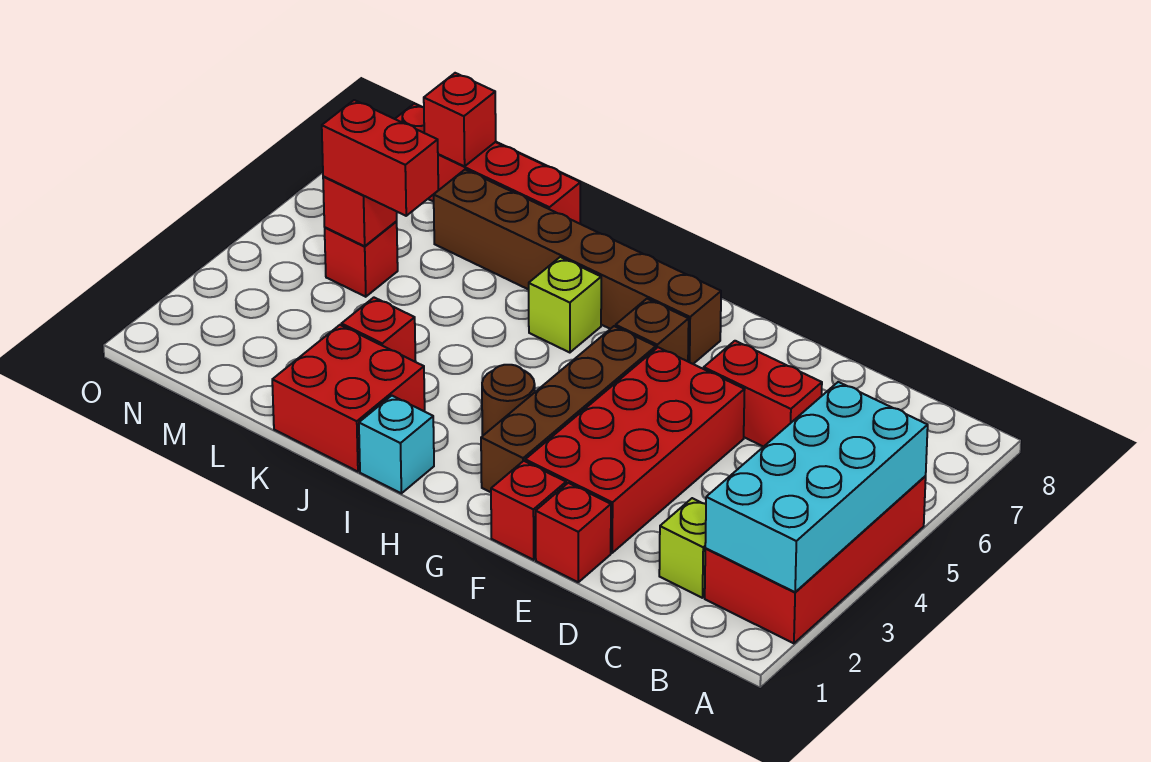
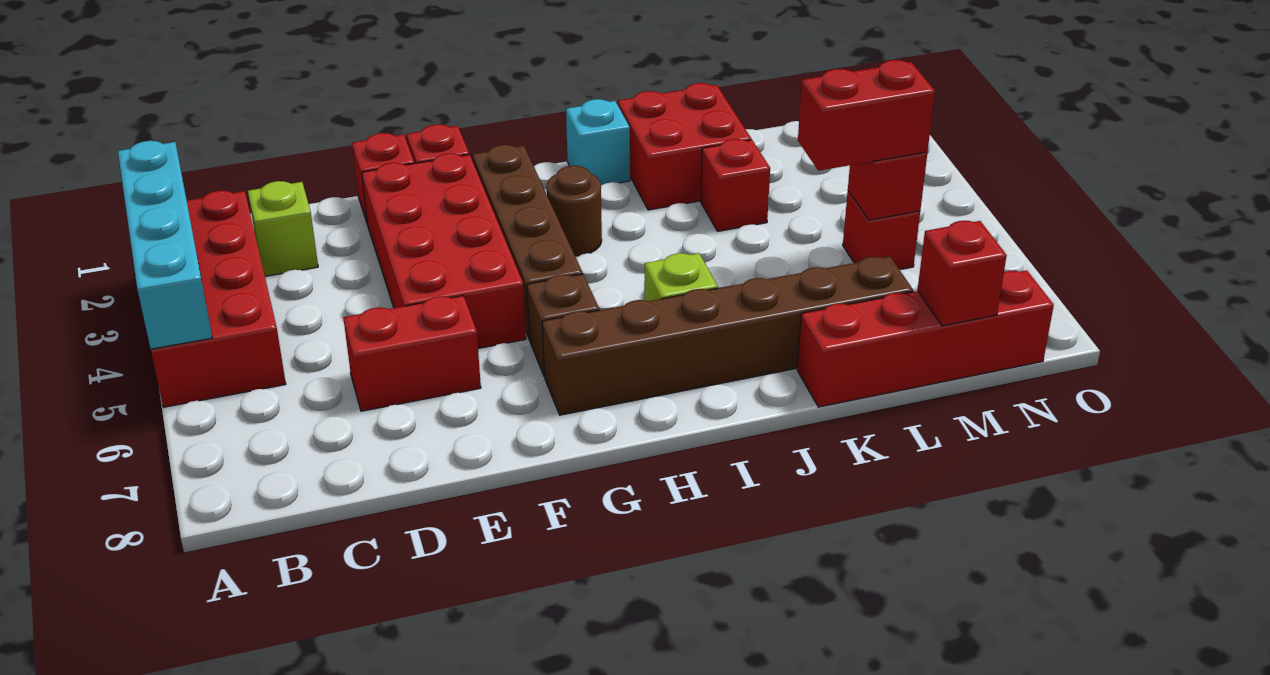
cyan 2x4 brick [705,382,928,592] -> cyan 1x4 brick [118,141,212,349]

